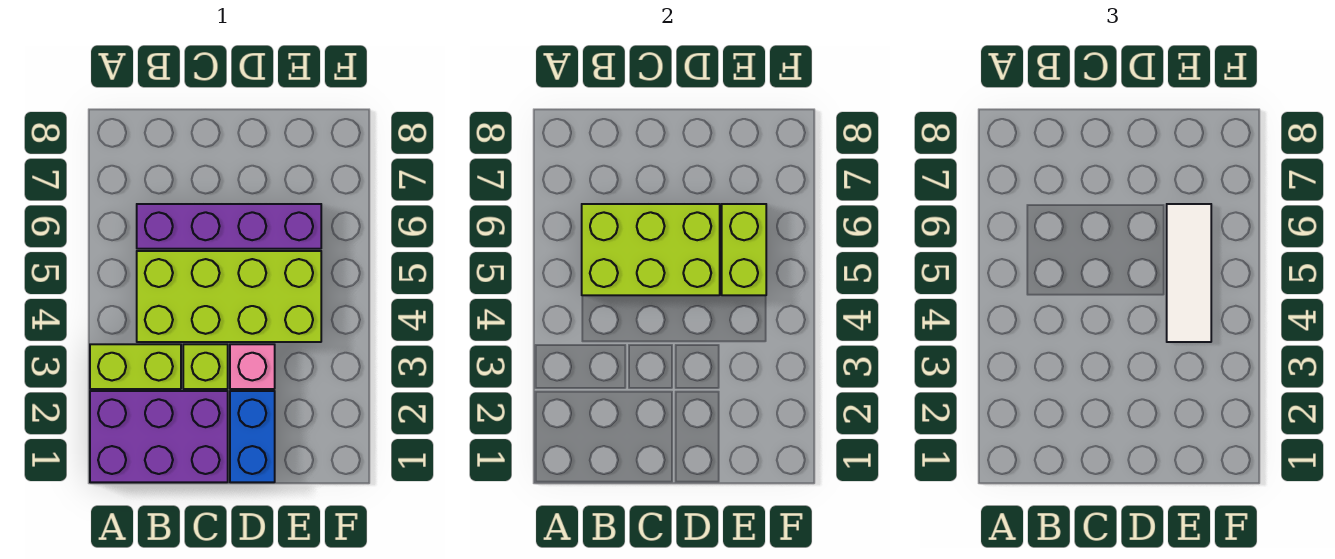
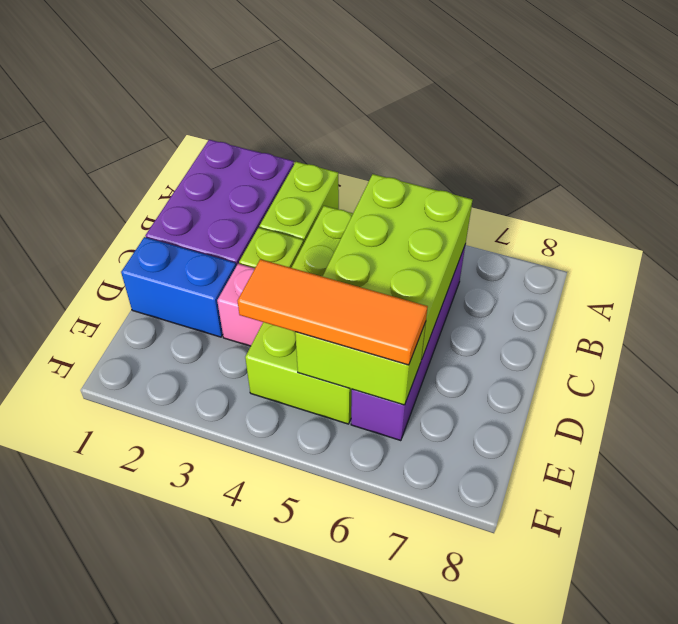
white 1x3 tile [1167,204,1211,342] -> orange 1x3 tile [238,259,428,365]

